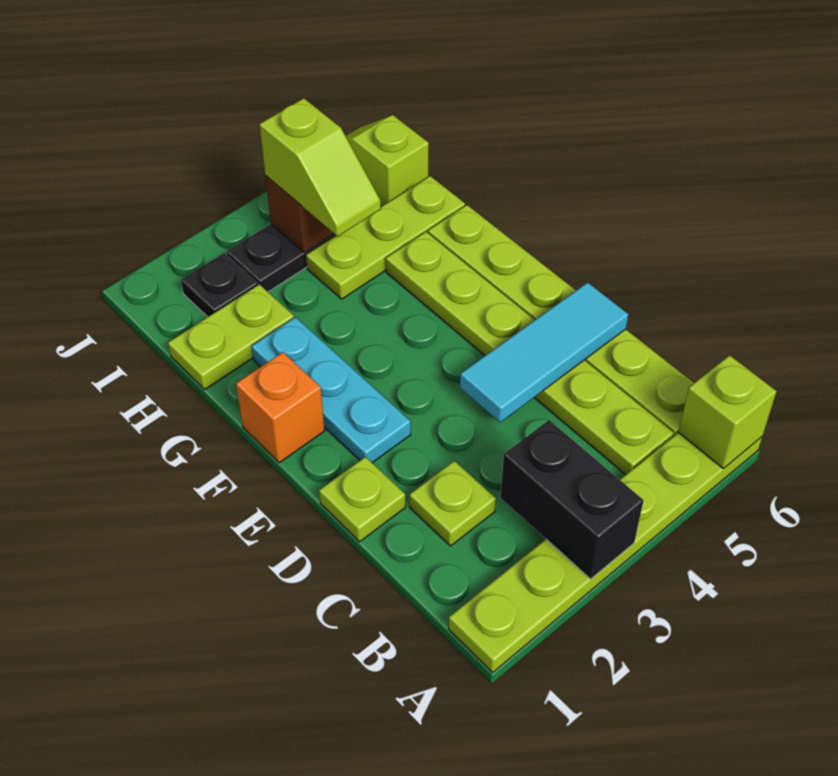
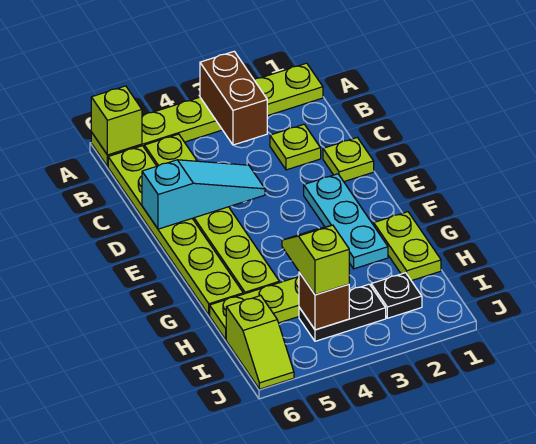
black 1x2 brick [500,420,644,579] -> brown 1x2 brick [200,51,267,145]
cyan 1x3 tile [460,282,628,422] -> cyan 1x3 slope [142,160,265,229]
orange 1x1 brick [236,352,325,463] -> none
lime 1x2 plate [168,284,294,389] -> lime 1x2 plate turned to [374,212,441,281]

